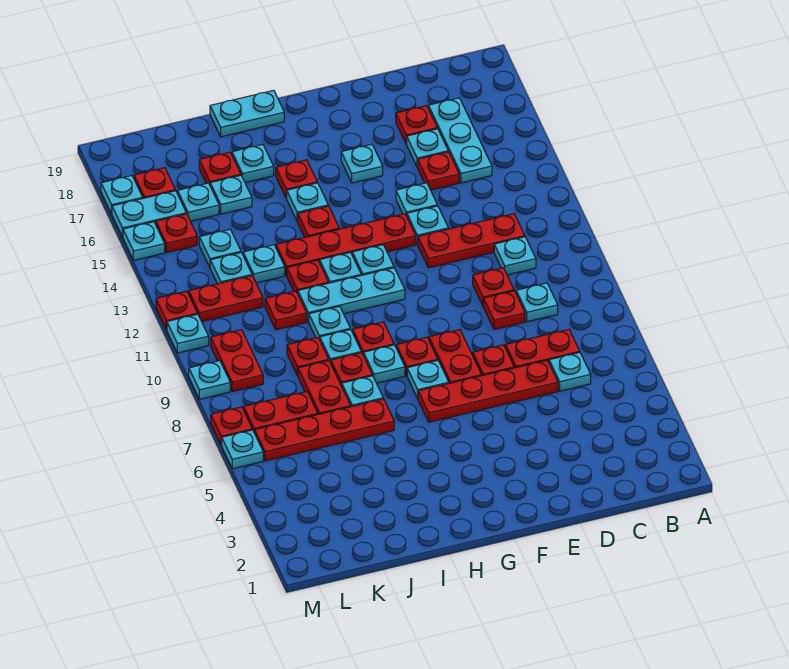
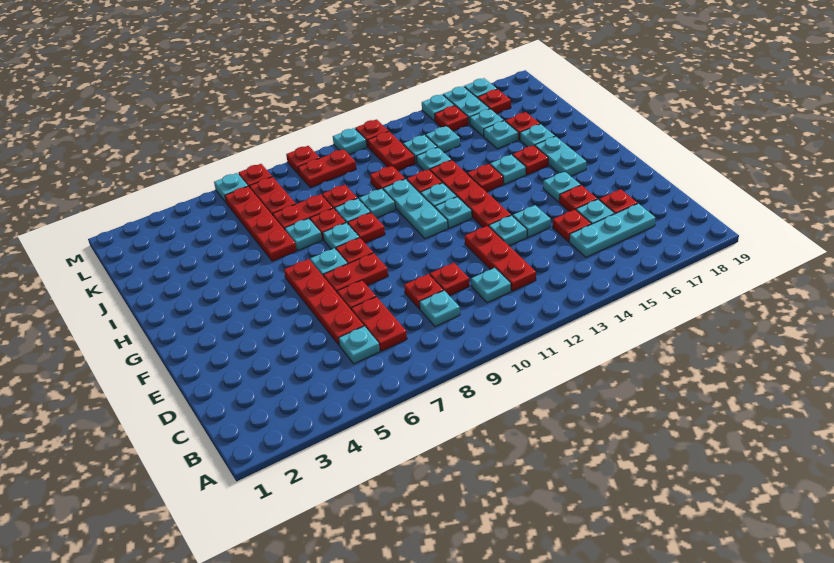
none -> red 1x1 plate [559,185,597,211]
cyan 1x2 plate [210,90,284,137] -> cyan 1x2 plate moved to [535,136,586,176]
cyan 1x1 plate [189,361,230,399] -> red 1x1 plate [286,146,319,174]

